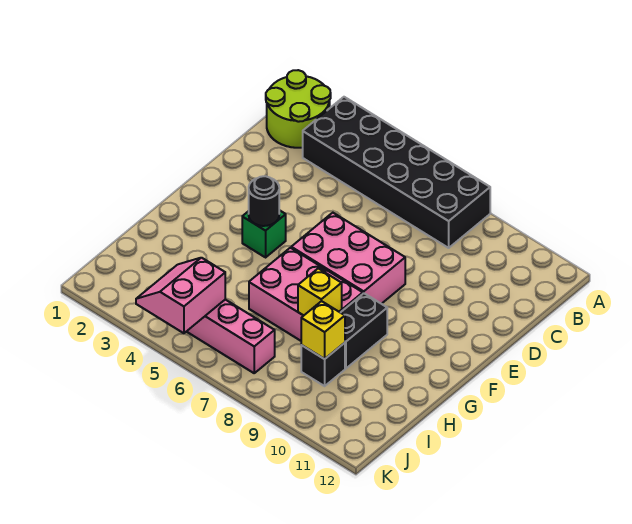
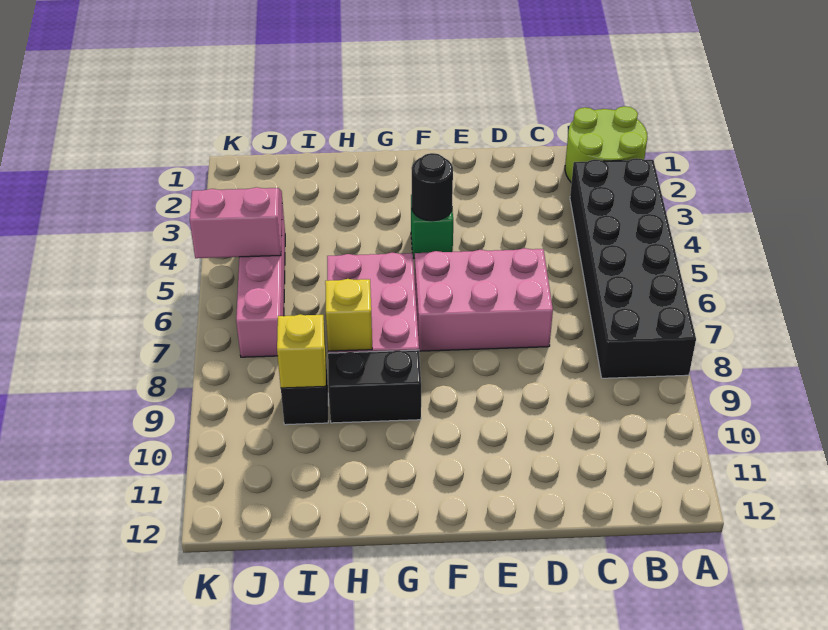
pink 2x3 brick [291,213,405,304] -> pink 2x3 brick turned to [415,248,553,351]

